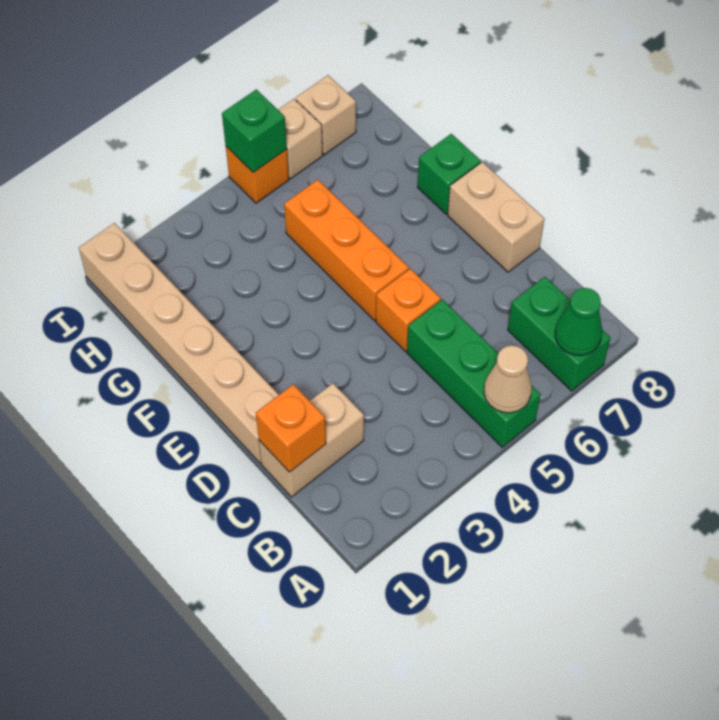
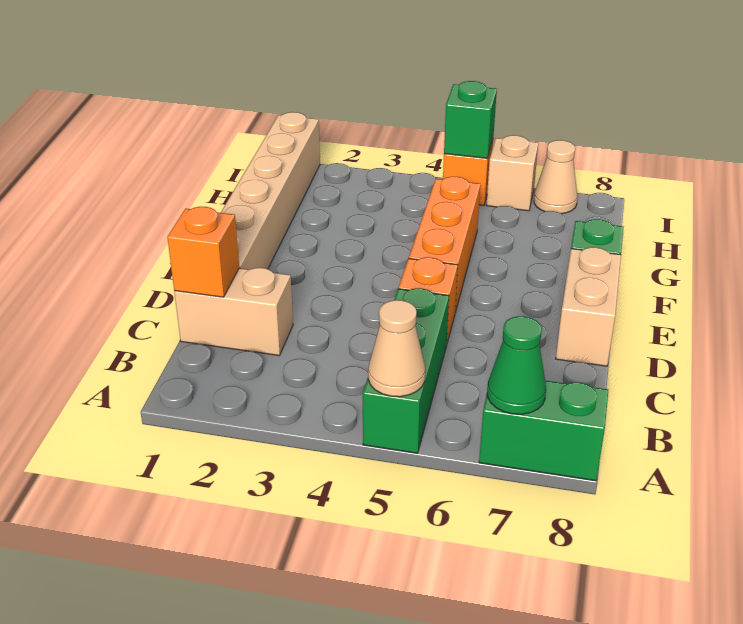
green 1x2 brick [508,277,611,391] -> green 1x2 brick turned to [479,381,608,481]
tan 1x1 brick [296,75,356,155] -> tan 1x1 cone [534,140,578,214]

